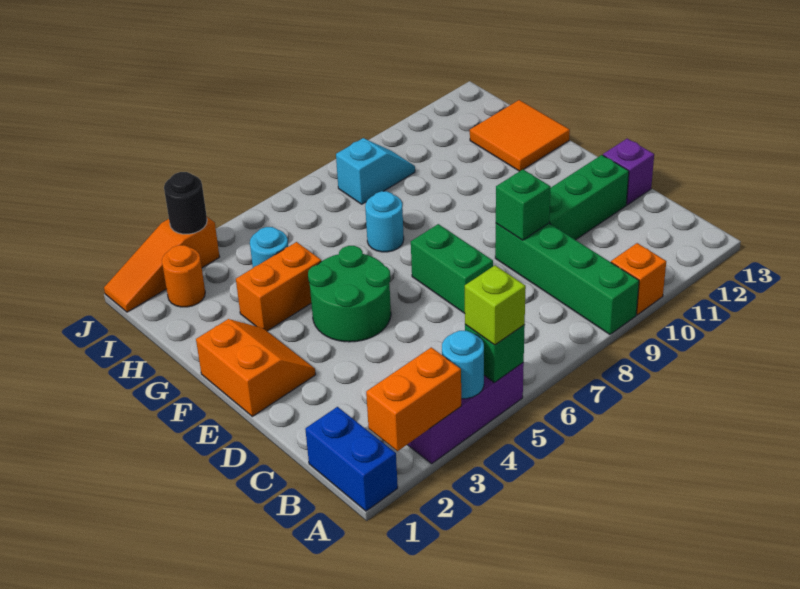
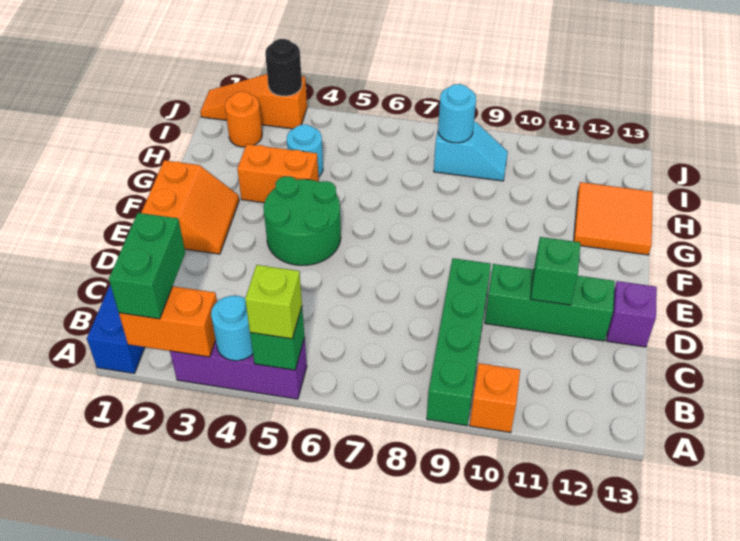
green 1x2 brick [411,224,493,313] -> green 1x2 brick moved to [109,213,185,319]
green 1x1 brick [496,169,551,240] -> green 1x1 brick moved to [531,237,580,305]
cyan 1x1 round brick [365,191,404,252] -> cyan 1x1 round brick moved to [438,84,476,143]

